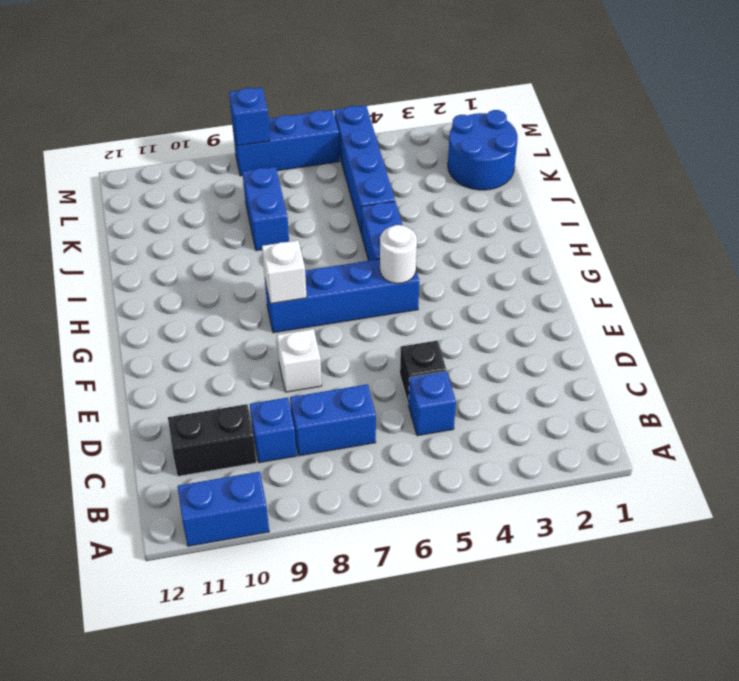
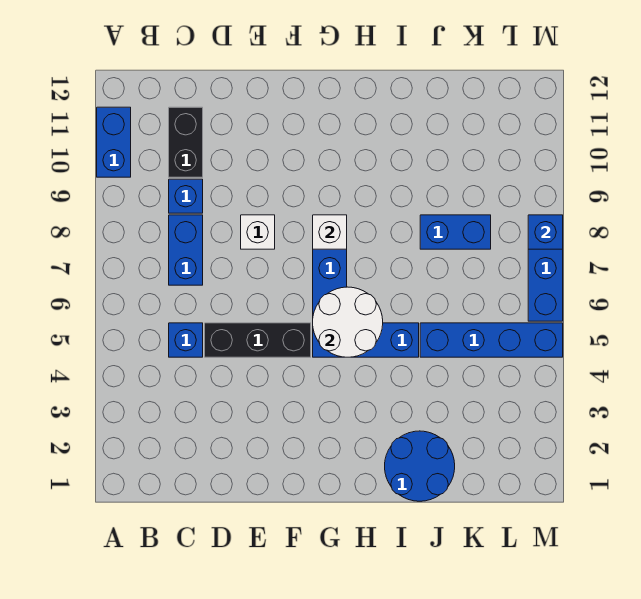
black 1x1 brick [400,341,446,404] -> black 1x3 brick [205,323,311,357]
white 1x1 round brick [380,225,417,283] -> white 2x2 round brick [313,287,383,357]
blue 2x2 round brick [448,110,518,190] -> blue 2x2 round brick moved to [385,431,455,501]

